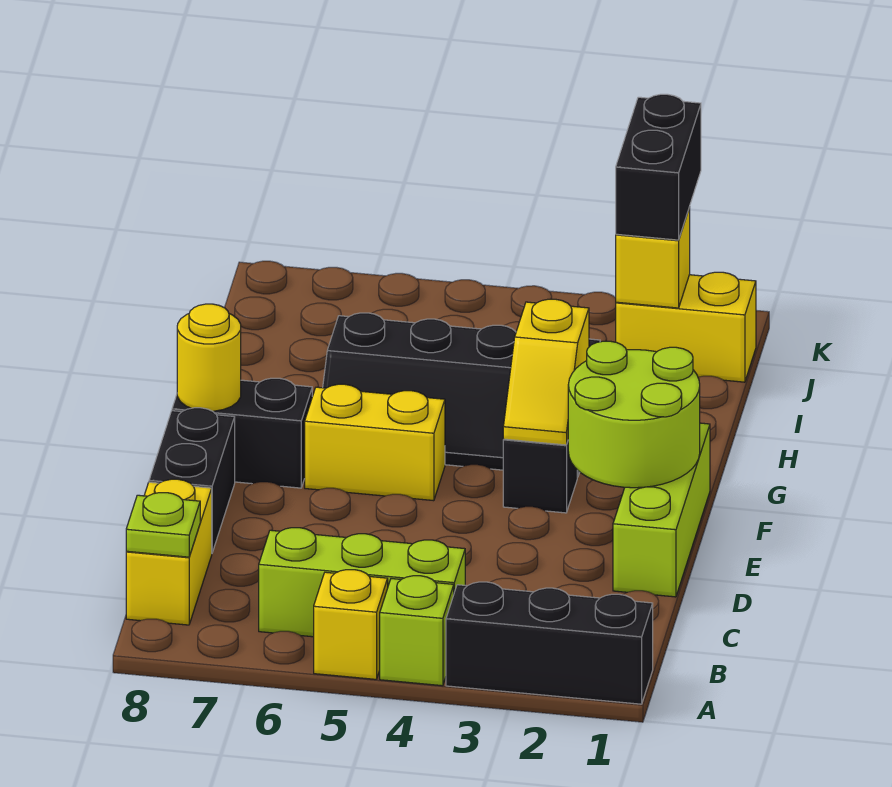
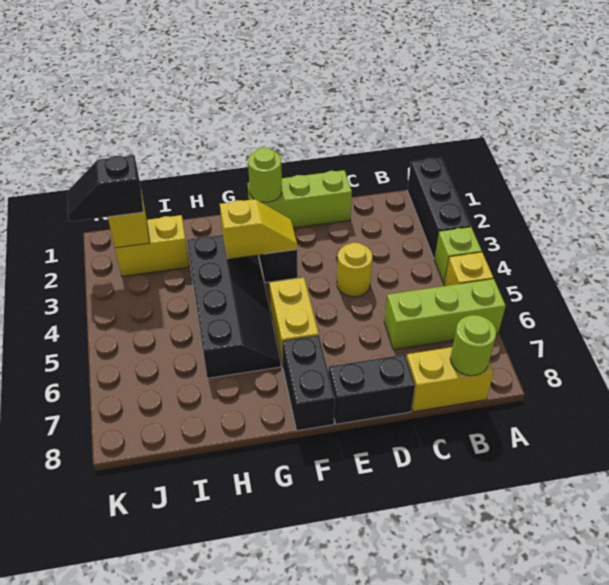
lime 1x3 brick [259,528,465,637] -> lime 1x3 brick turned to [384,279,506,350]
lime 1x1 plate [126,493,200,557] -> lime 1x1 round brick [450,315,496,376]
lime 2x2 round brick [568,341,700,488] -> lime 1x1 round brick [248,148,282,202]
yellow 1x1 round brick [177,304,241,411] -> yellow 1x1 round brick moved to [337,243,372,297]
yellow 1x2 brick [616,272,756,382] -> yellow 1x2 brick turned to [115,215,189,276]
black 1x2 brick [616,94,701,240] -> black 1x2 slope [67,155,143,222]

